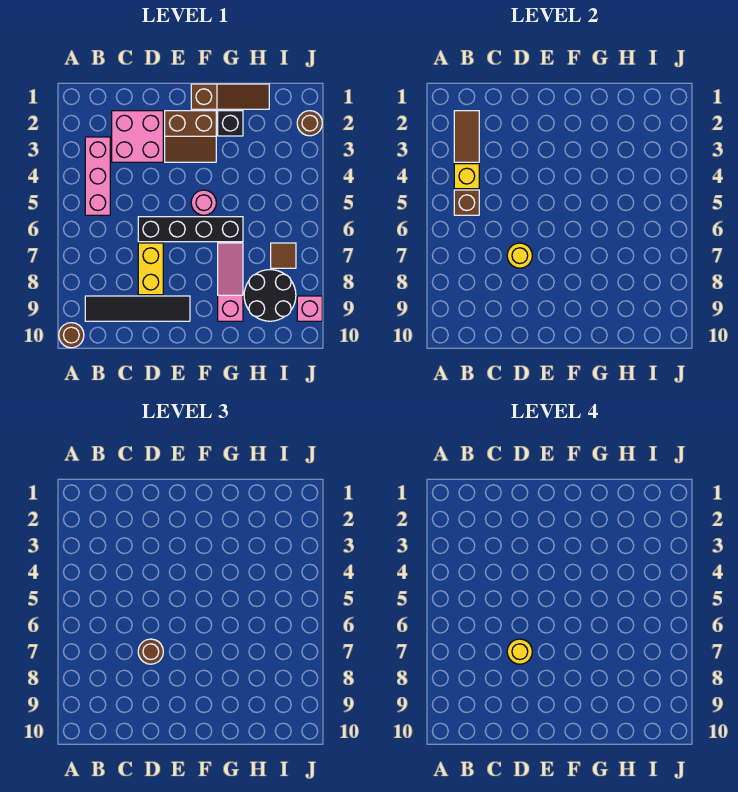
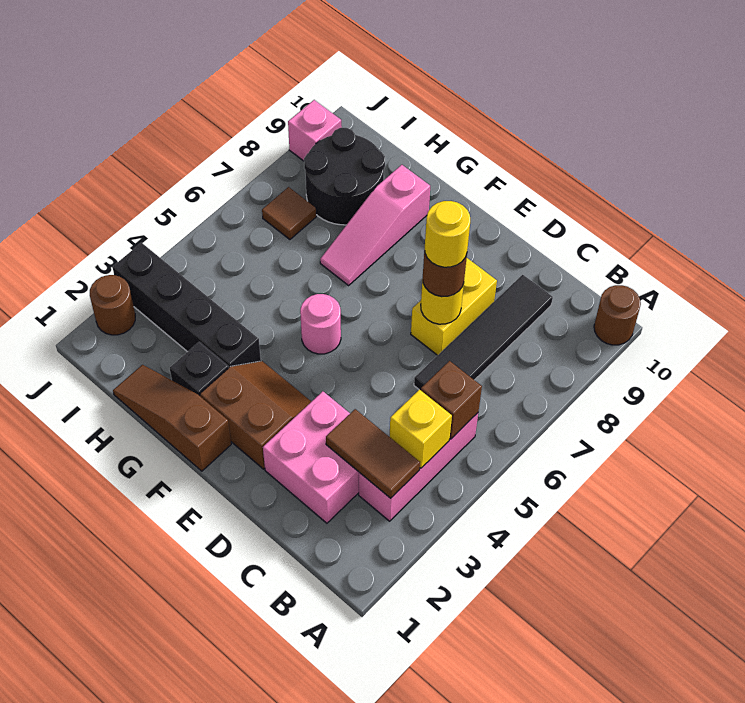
brown 1x2 tile [454,111,479,162] -> brown 1x2 tile turned to [326,409,420,498]
black 1x4 tile [85,296,190,321] -> black 1x4 tile turned to [414,275,553,390]
black 1x4 brick [138,217,243,242] -> black 1x4 brick moved to [112,243,261,368]

